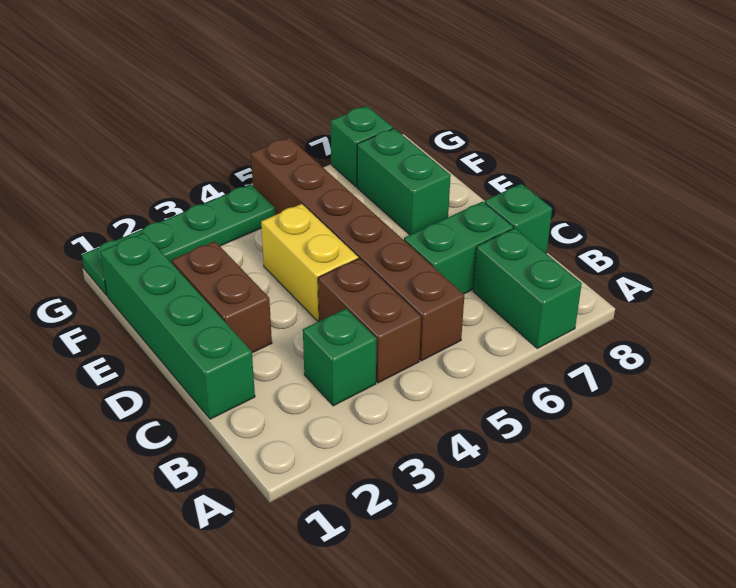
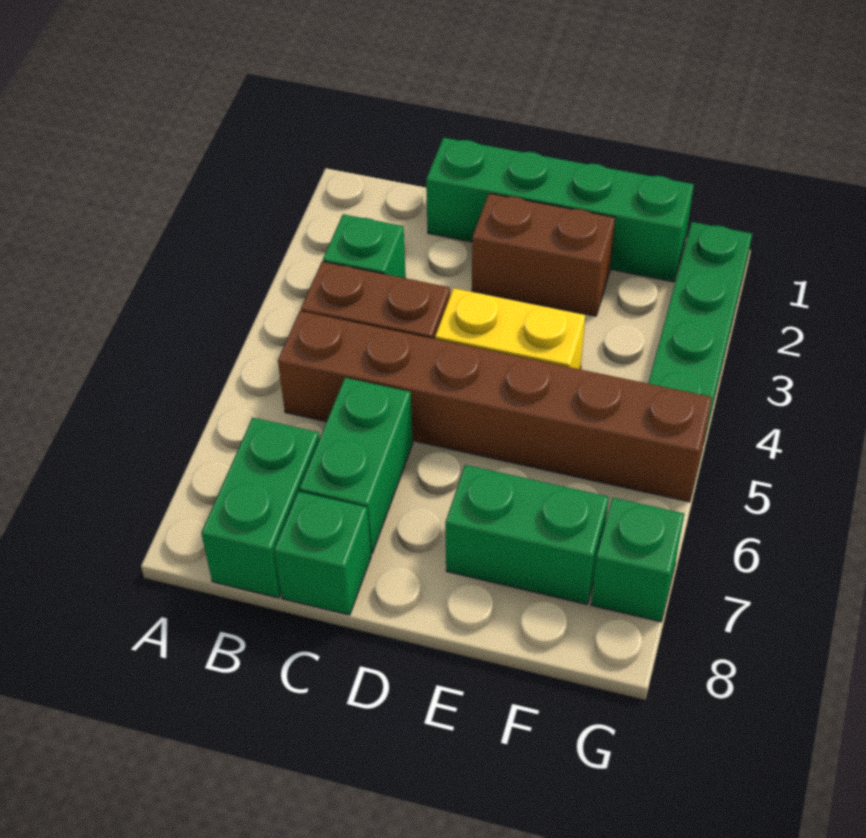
green 1x2 brick [473,228,582,348] -> green 1x2 brick turned to [201,418,319,598]

